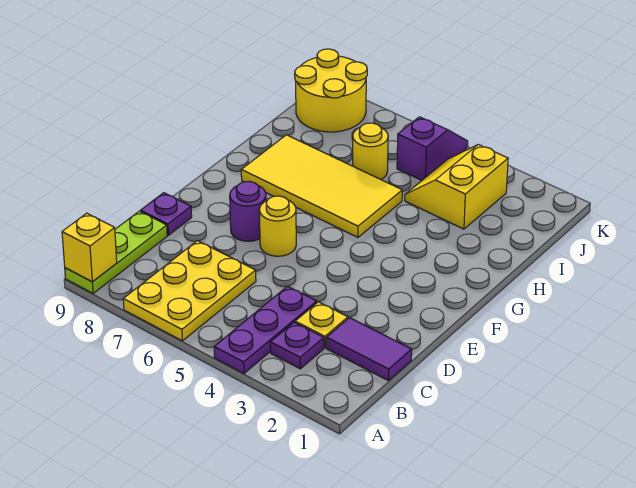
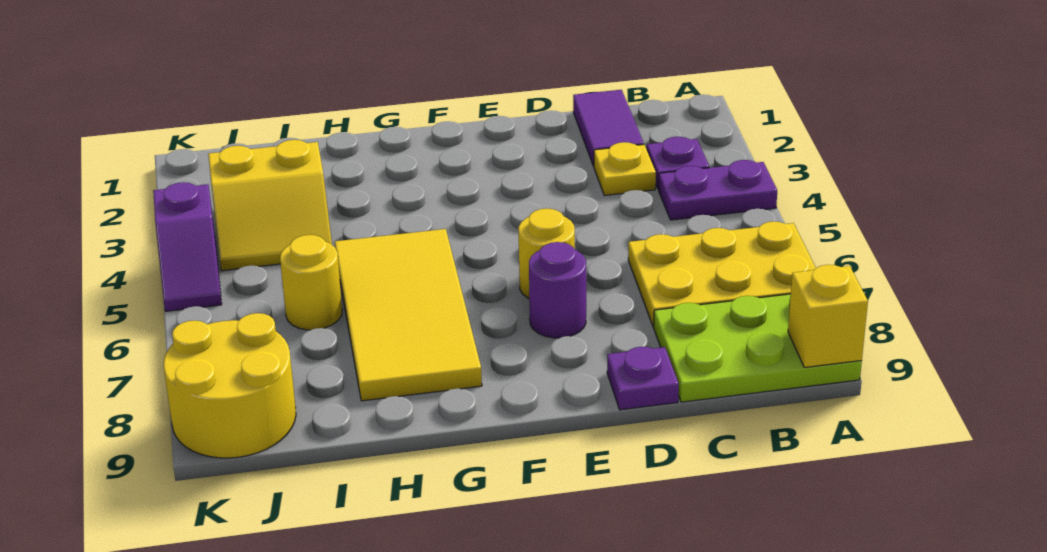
purple 1x3 plate [214,286,317,373] -> purple 1x2 plate [659,160,777,220]
lime 1x3 plate [65,211,167,293] -> lime 2x3 plate [654,294,862,402]
purple 1x2 slope [397,117,468,180] -> purple 1x2 slope turned to [153,182,222,311]

